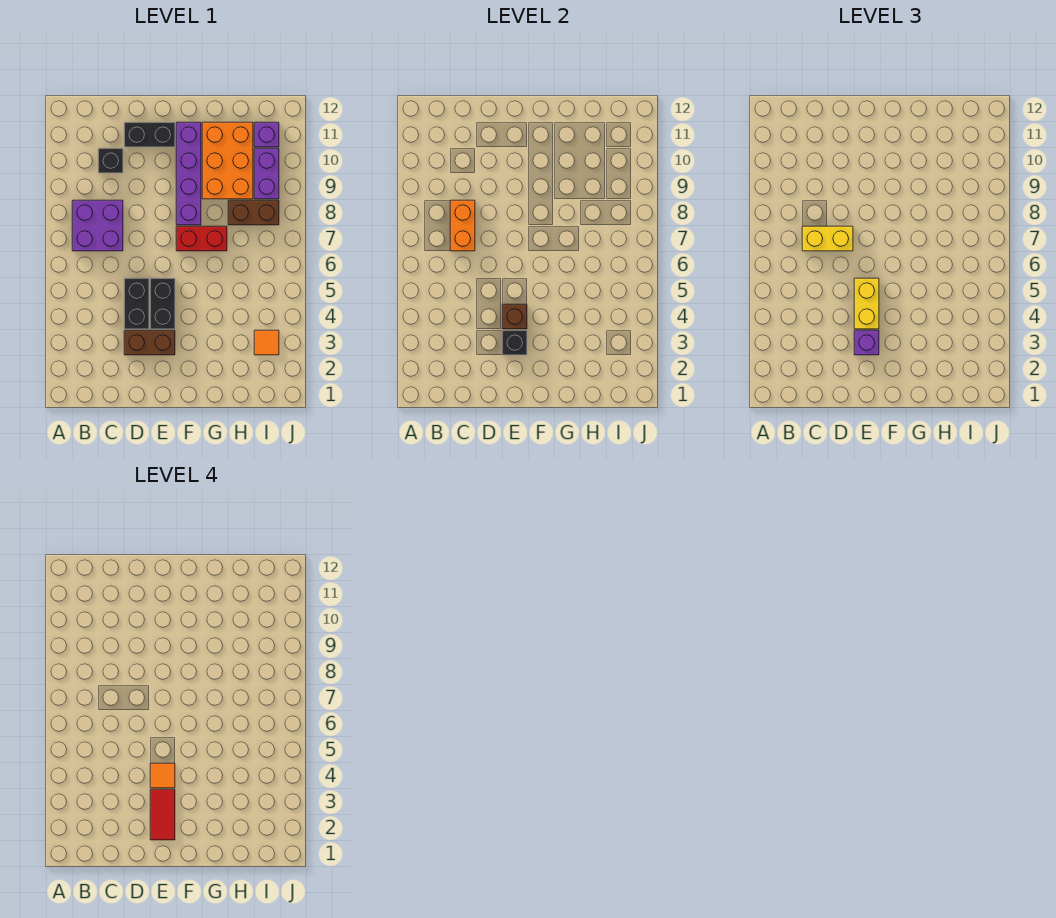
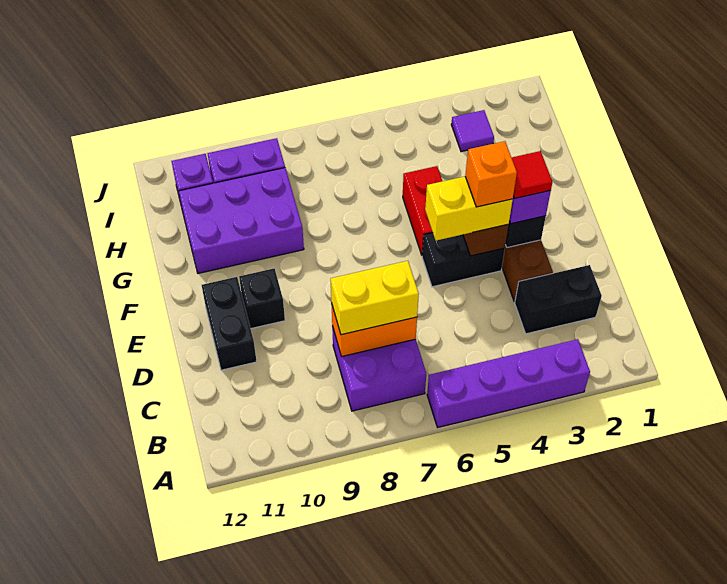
yellow 1x2 brick [802,226,853,251] -> yellow 1x2 brick turned to [331,261,419,335]
black 1x1 brick [98,148,123,173] -> black 1x1 brick moved to [239,269,285,328]
black 1x2 brick [124,278,149,329] -> black 1x2 brick moved to [515,265,602,334]
red 1x2 tile [150,789,175,840] -> red 1x1 tile [511,151,552,198]
orange 1x1 tile [150,763,175,788] -> orange 1x1 brick [465,141,517,207]
red 1x2 brick [176,226,227,251] -> red 1x2 brick moved to [403,166,442,255]
purple 1x4 brick [176,122,201,225] -> purple 1x4 brick moved to [427,339,590,427]
orange 2x3 brick [202,122,253,199] -> purple 2x3 brick [179,168,304,273]
brown 1x2 brick [228,200,279,225] -> none
orange 1x1 tile [254,330,279,355] -> purple 1x1 tile [451,110,494,152]

